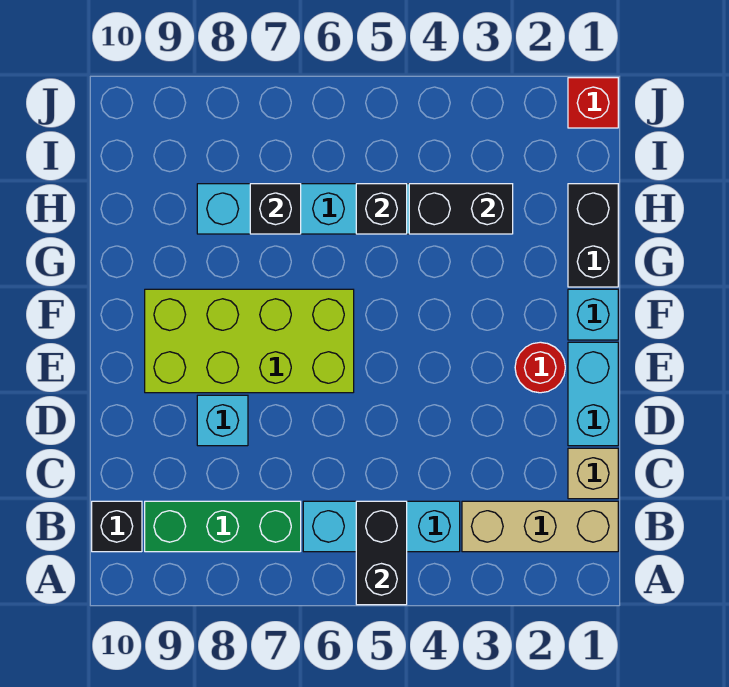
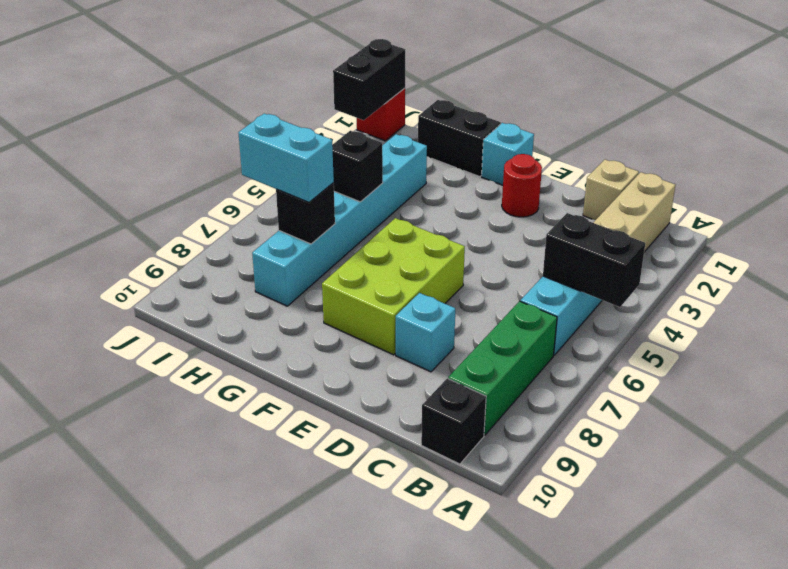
cyan 1x2 brick [568,342,618,446] -> cyan 1x2 brick moved to [238,113,334,202]
lime 2x4 brick [145,289,354,393] -> lime 2x3 brick [322,218,465,355]
black 1x2 brick [409,184,513,234] -> black 1x2 brick moved to [333,39,405,120]

